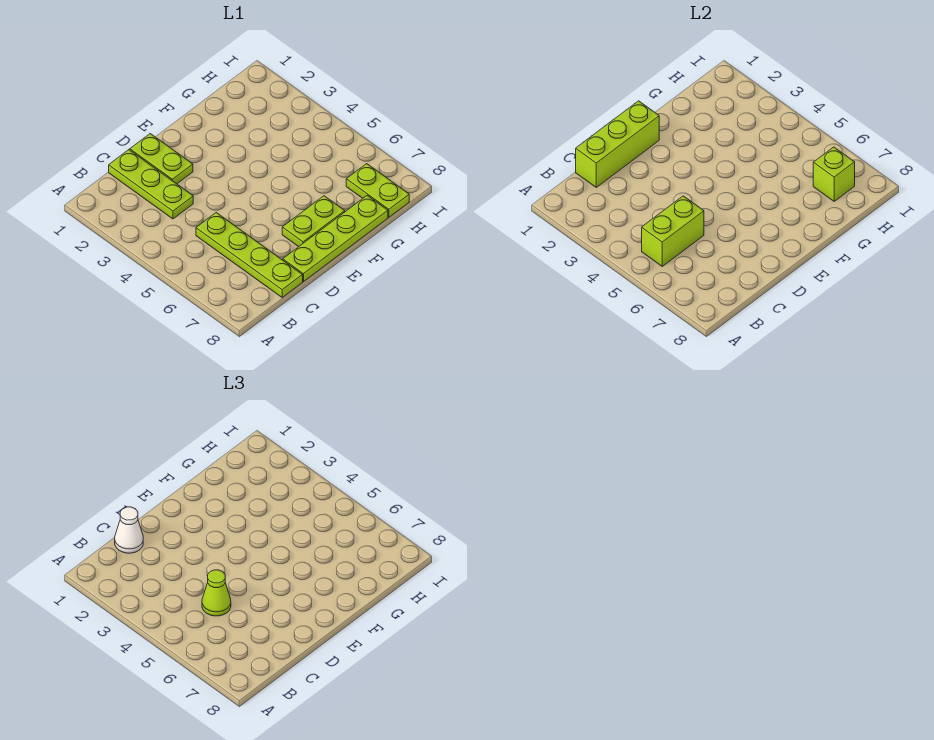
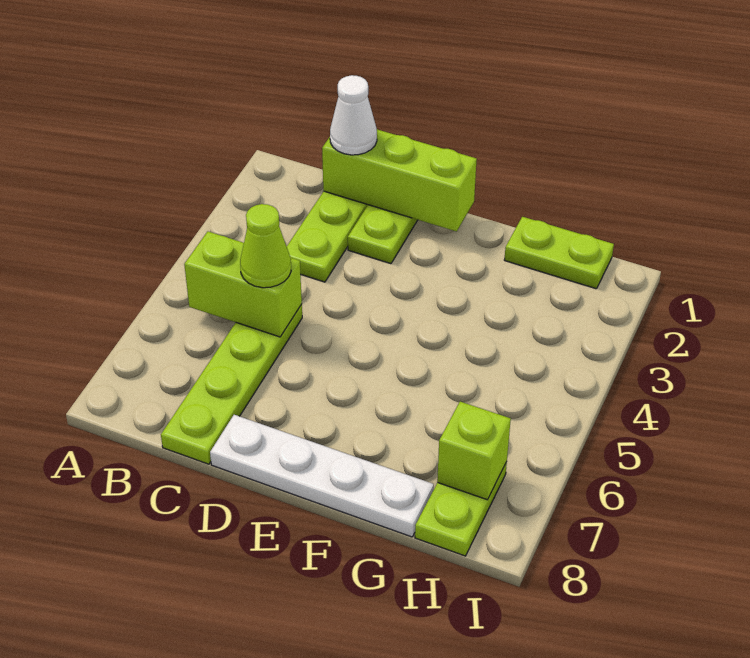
lime 1x4 plate [283,195,388,281] -> white 1x4 plate [210,415,434,537]
lime 1x2 plate [282,196,345,247] -> lime 1x2 plate moved to [504,217,614,289]

